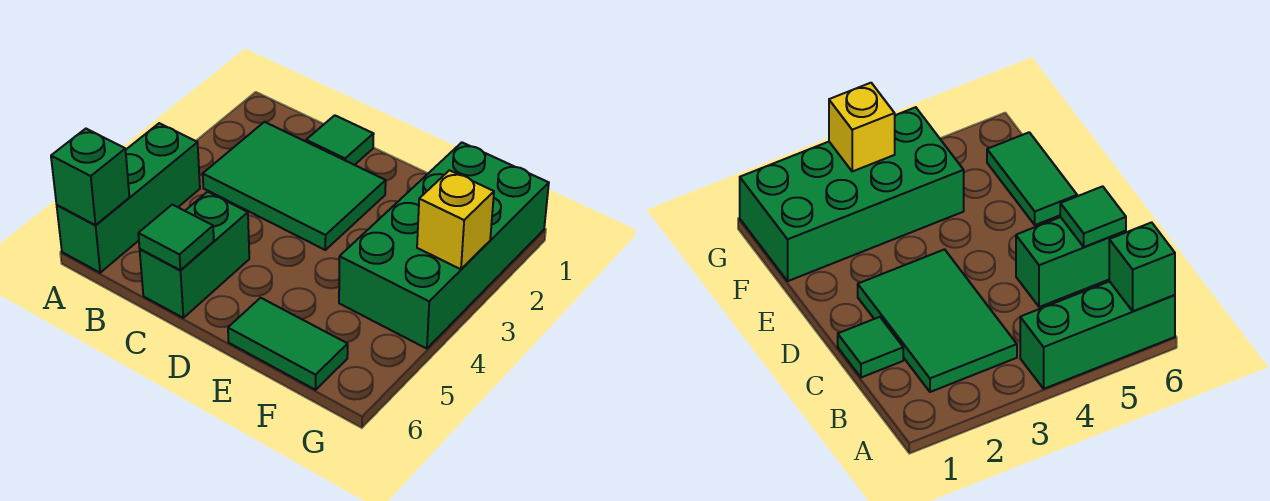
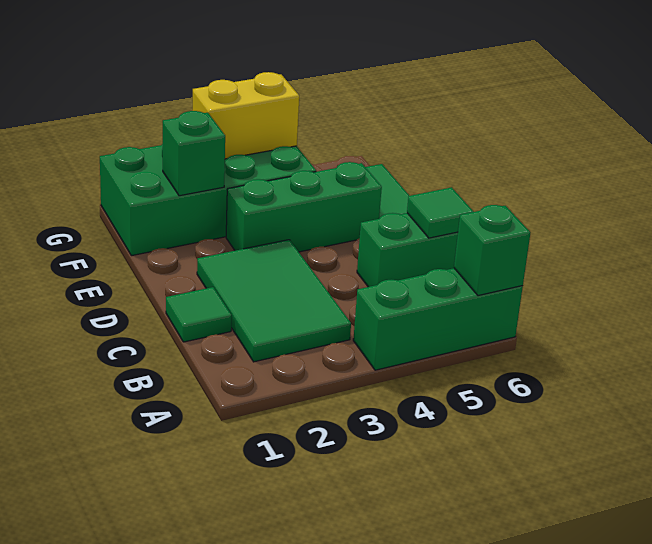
none -> green 1x3 brick [226,162,382,252]
none -> green 1x1 brick [163,111,225,196]
yellow 1x1 brick [417,170,494,269] -> yellow 1x2 brick [193,72,299,159]

